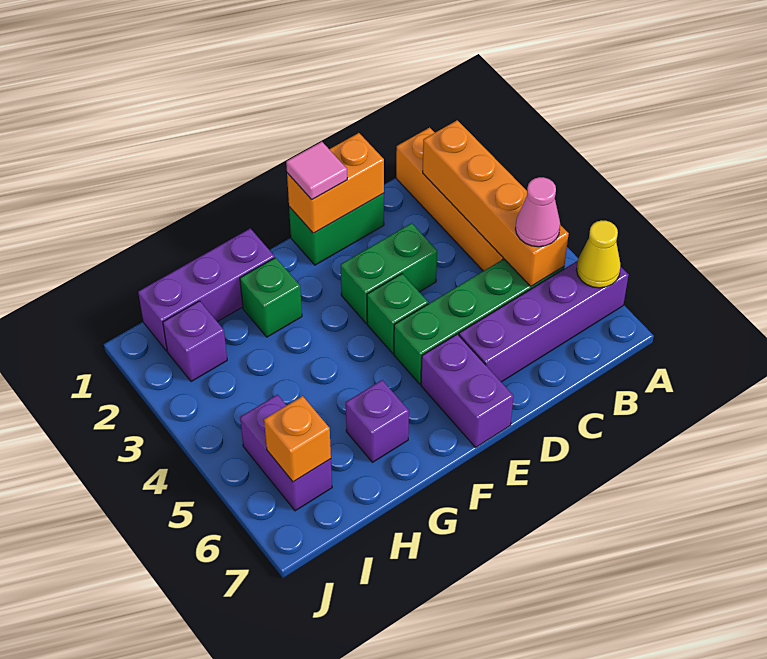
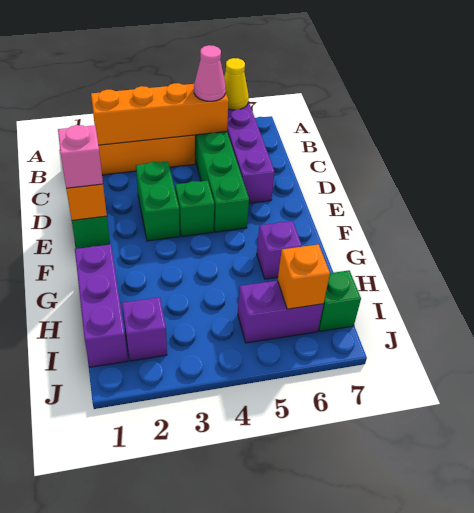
pink 1x1 tile [286,142,347,200] -> pink 1x1 brick [58,125,103,188]
purple 1x2 brick [421,334,513,447] -> none
green 1x1 brick [240,258,302,337] -> green 1x1 brick moved to [318,270,361,331]

